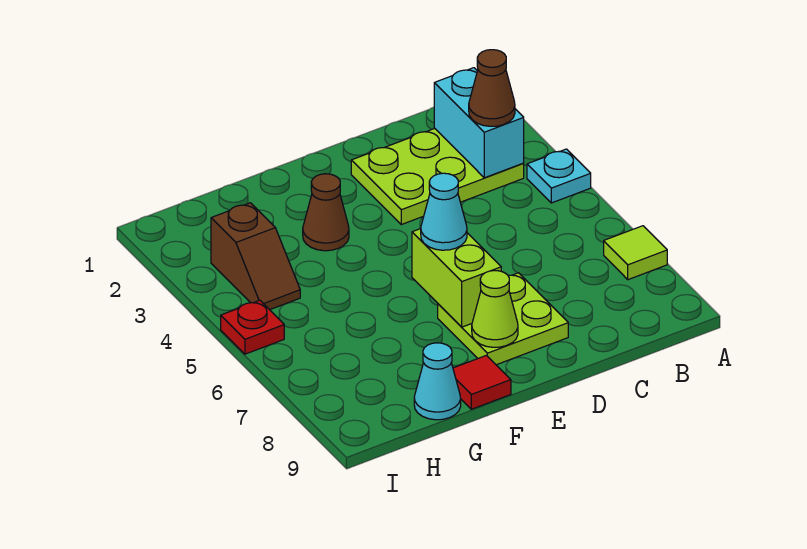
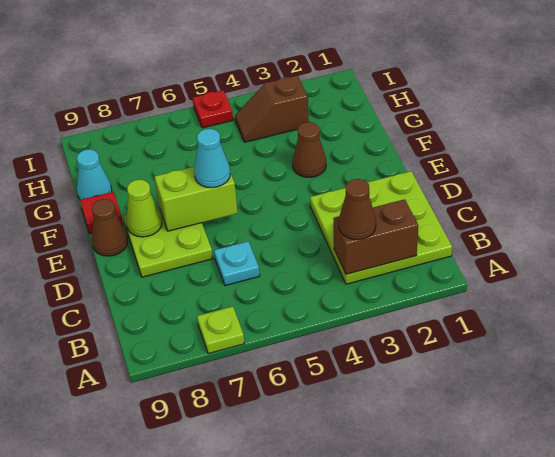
cyan 1x1 plate [527,149,591,203] -> cyan 1x1 plate moved to [214,241,260,286]
lime 1x1 tile [604,226,667,280] -> lime 1x1 plate [197,306,245,354]
lime 2x3 plate [351,129,524,225] -> lime 3x3 plate [310,171,452,284]
cyan 1x2 brick [434,68,524,178] -> brown 1x2 brick [333,199,418,274]
none -> brown 1x1 cone [92,199,128,256]

